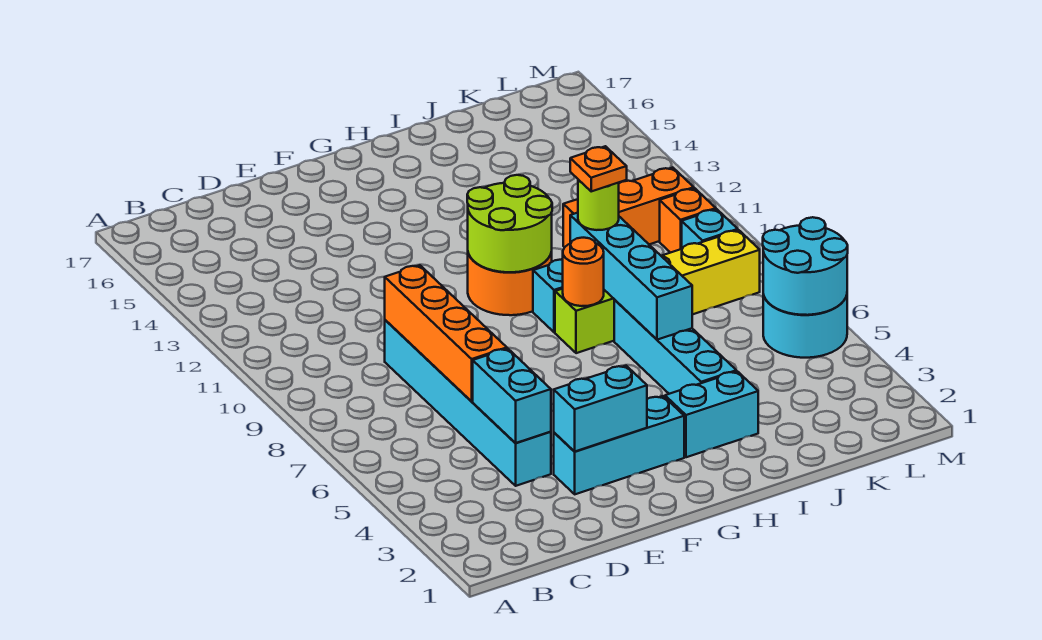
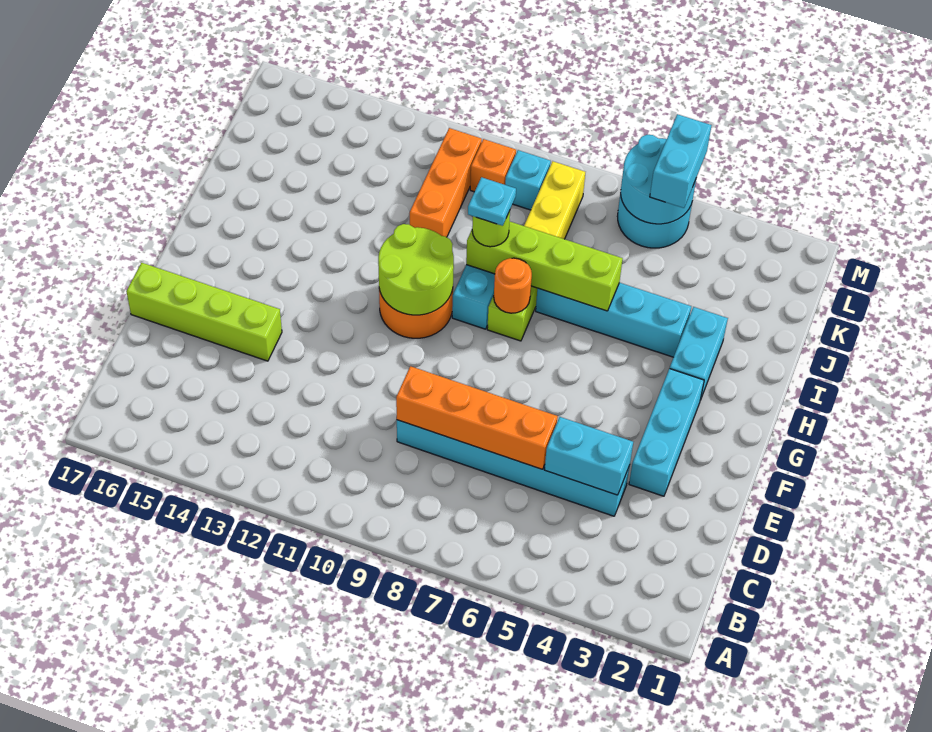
cyan 1x2 brick [554,366,647,452] -> cyan 1x2 brick moved to [650,114,712,208]
none -> lime 1x4 brick [126,263,282,361]
cyan 1x4 brick [570,213,692,340] -> lime 1x4 brick [466,222,623,311]
orange 1x1 plate [570,146,627,191] -> cyan 1x1 plate [468,177,516,226]

